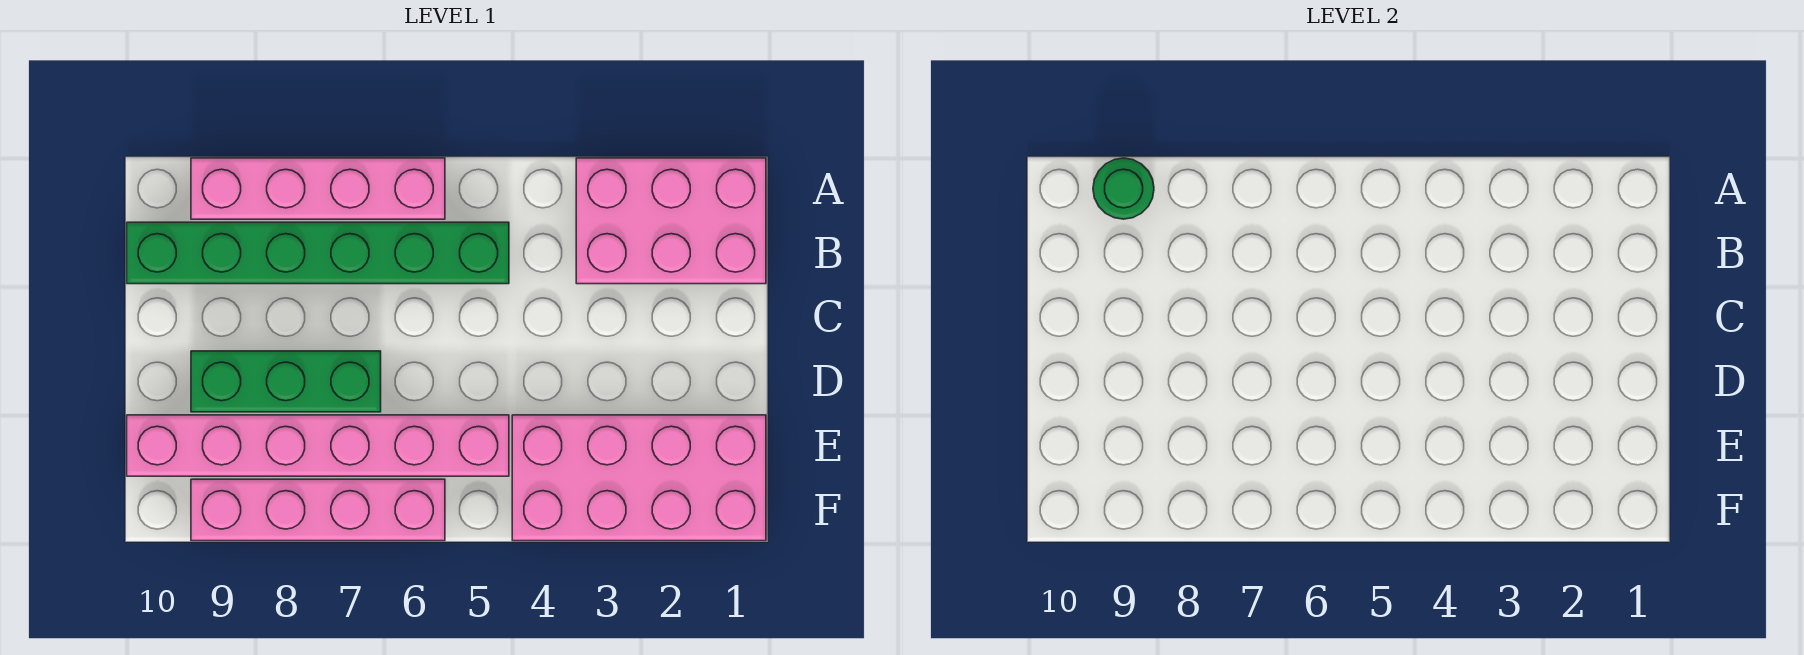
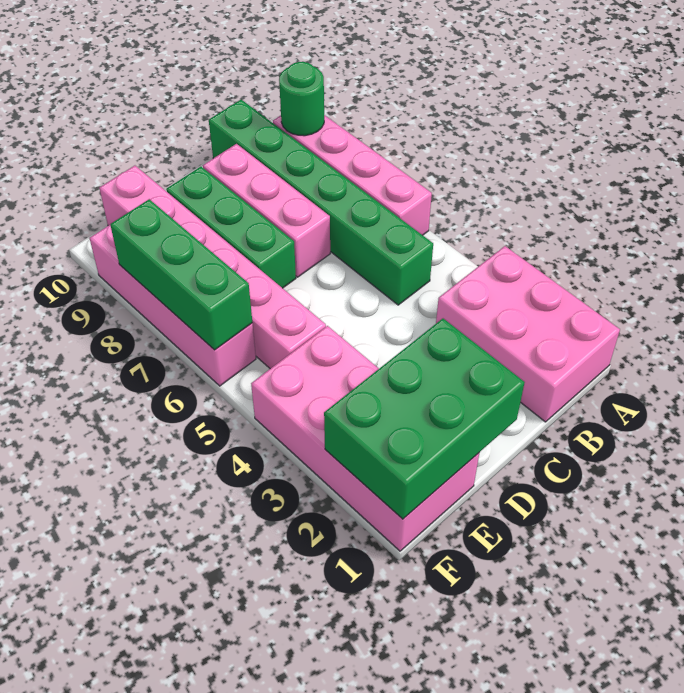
none -> pink 1x3 brick [203,144,330,277]
none -> green 2x3 brick [324,319,525,519]
none -> green 1x3 brick [110,199,252,350]

